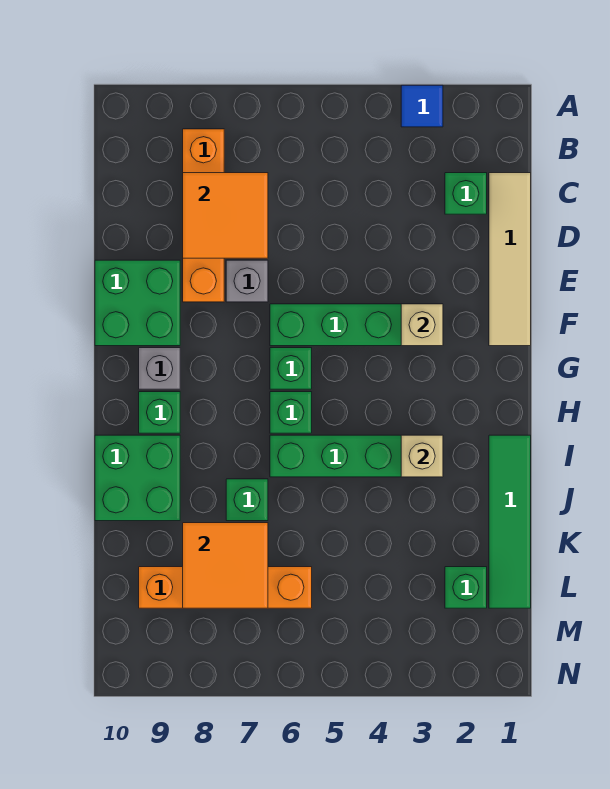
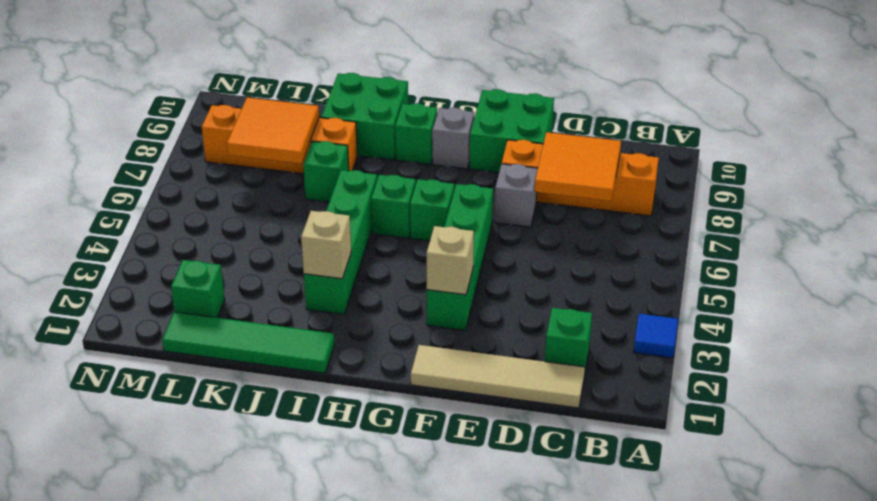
orange 1x4 brick [139,567,312,608] -> orange 1x4 brick turned to [202,105,357,174]

